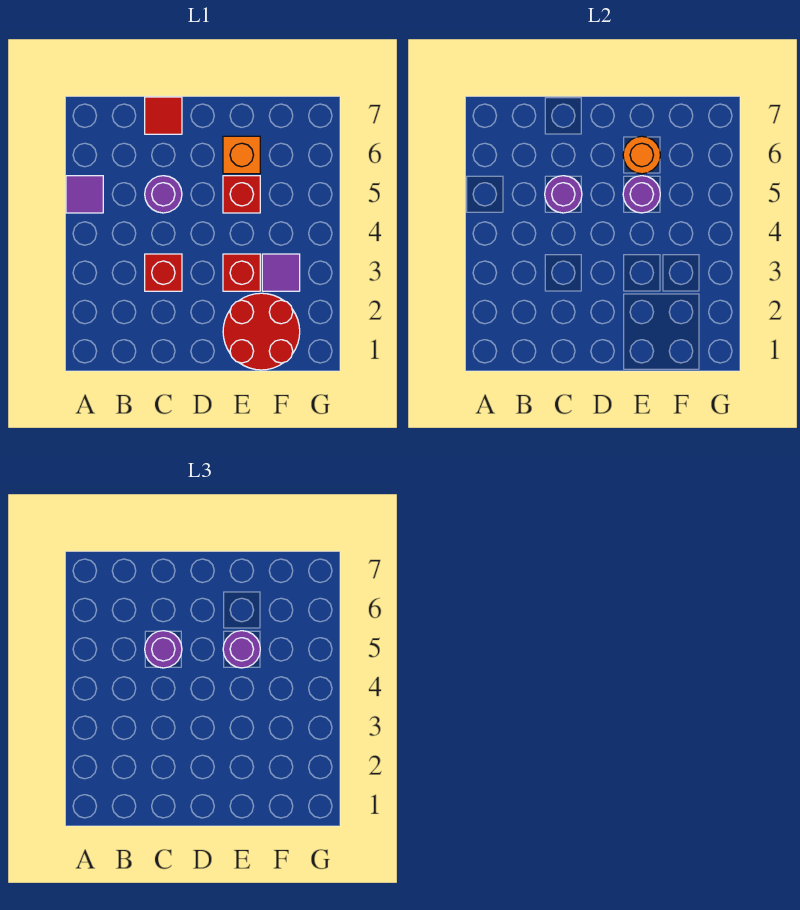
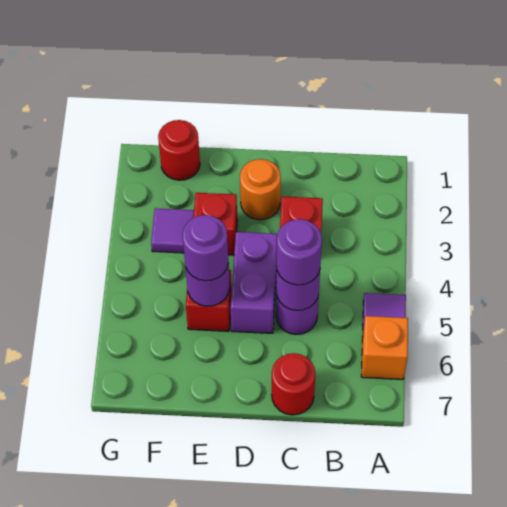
red 1x1 tile [145,97,182,134] -> red 1x1 round brick [272,353,315,415]
none -> purple 1x2 brick [230,232,277,333]
red 2x2 round brick [223,293,300,370] -> red 1x1 round brick [158,120,200,180]
orange 1x1 brick [223,136,260,174] -> orange 1x1 brick moved to [361,316,408,379]
orange 1x1 round brick [623,136,660,174] -> orange 1x1 round brick moved to [240,159,281,220]

